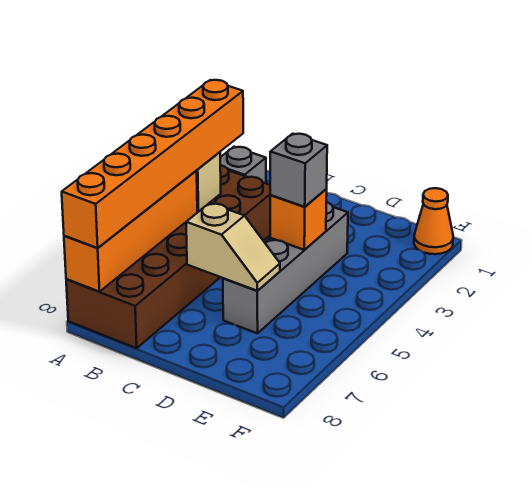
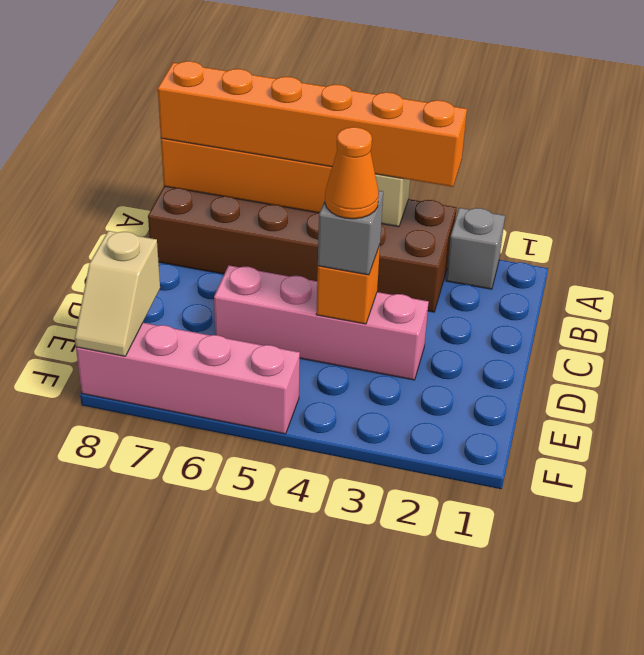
tan 1x2 slope [186,203,280,291] -> tan 1x2 slope moved to [75,231,160,356]
grey 1x4 brick [223,202,348,333] -> pink 1x4 brick [214,265,429,380]
orange 1x1 cone [414,188,453,254] -> orange 1x1 cone moved to [325,127,379,219]
none -> pink 1x4 brick [76,323,300,434]

